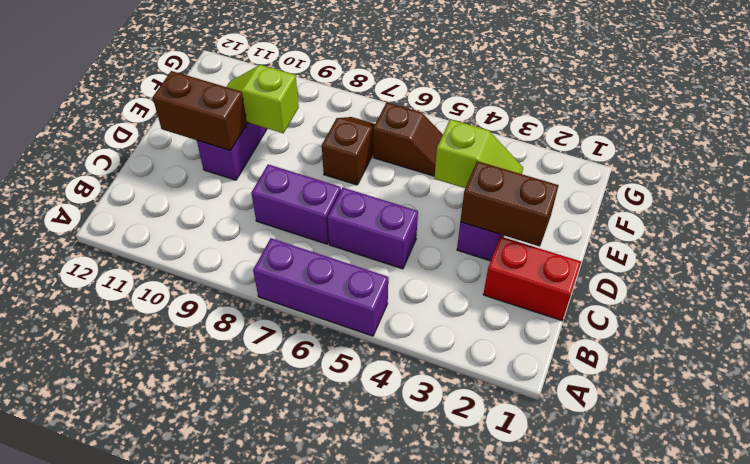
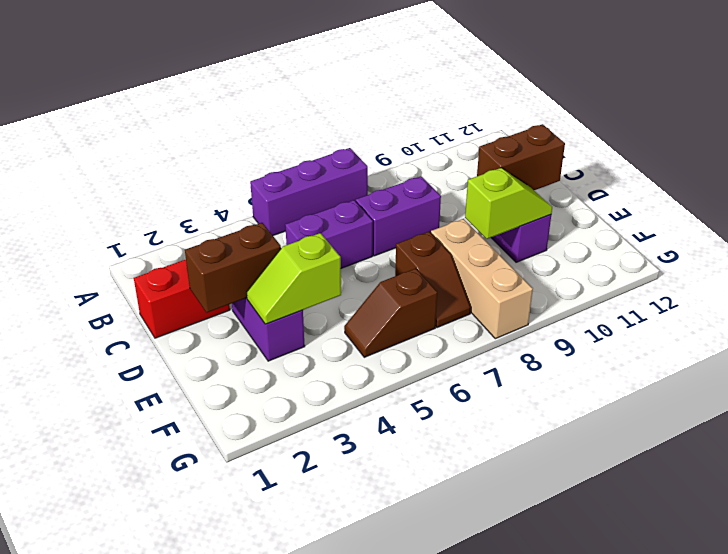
none -> tan 1x3 brick [431,219,533,339]

